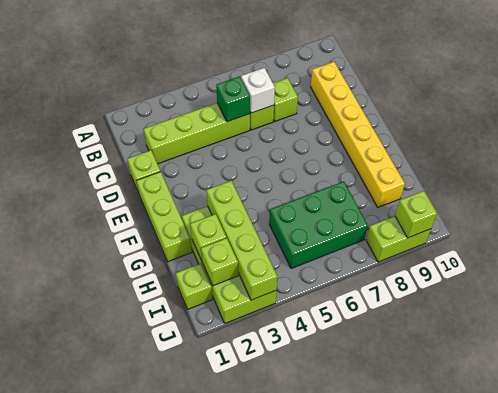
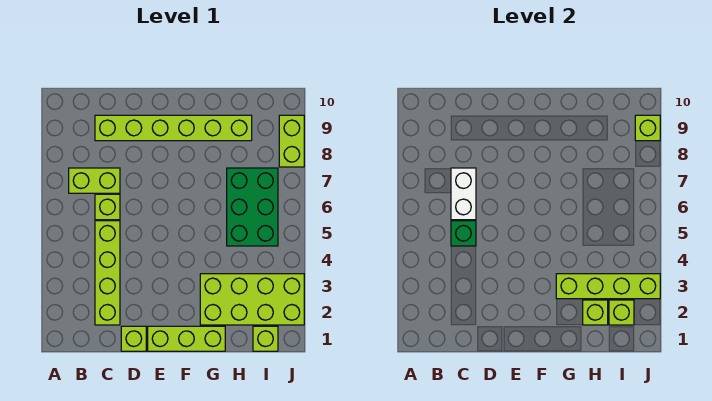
white 1x1 brick [241,68,275,113] -> white 1x2 brick [451,168,476,220]
lime 1x1 brick [273,78,298,121] -> lime 1x2 brick [69,168,120,193]
yellow 1x6 brick [311,62,405,207] -> lime 1x6 brick [95,115,252,141]

